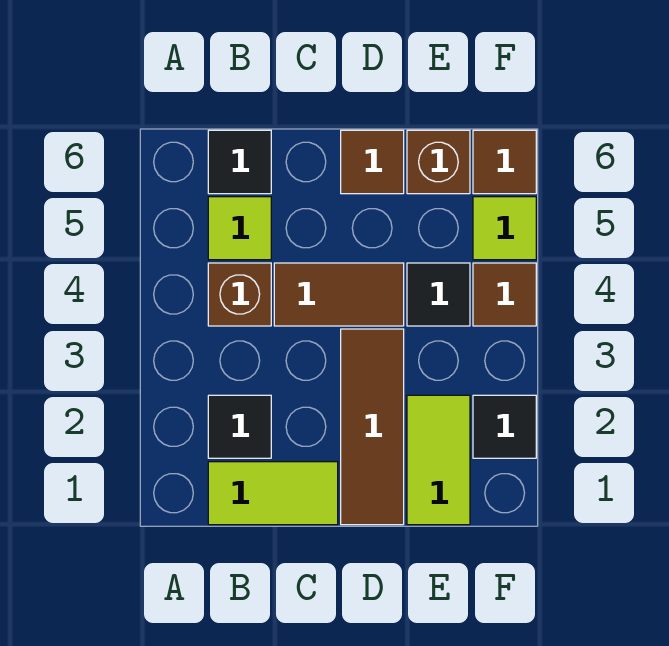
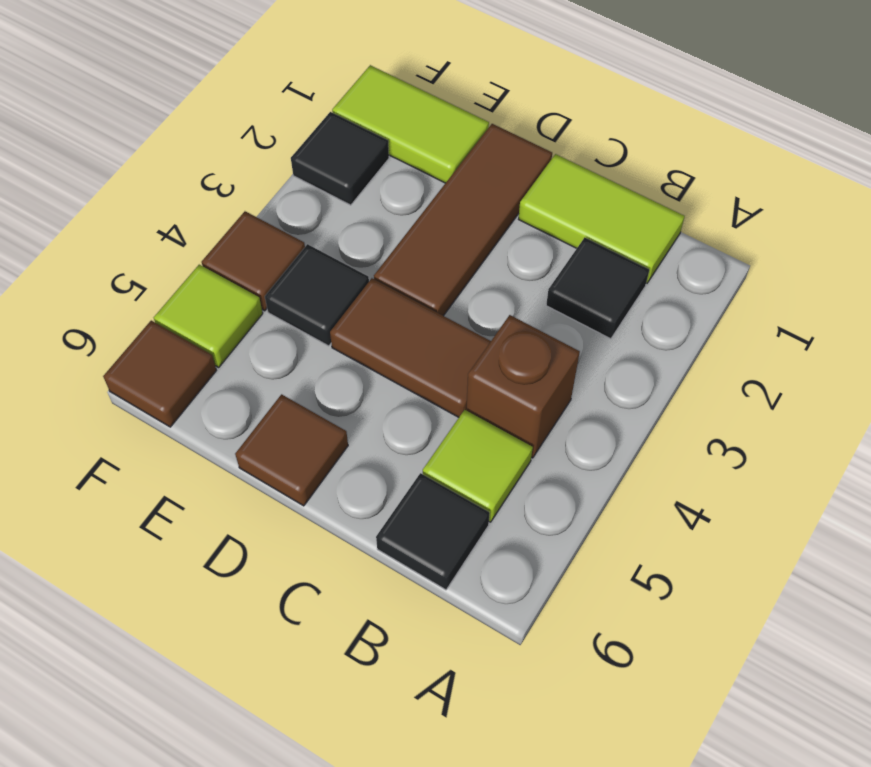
lime 1x2 tile [407,395,470,525] -> lime 1x2 tile turned to [332,65,489,183]
brown 1x1 brick [407,130,470,194] -> none

